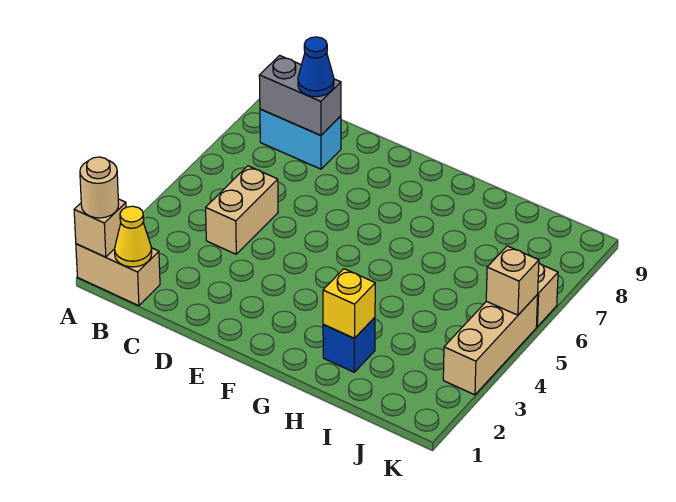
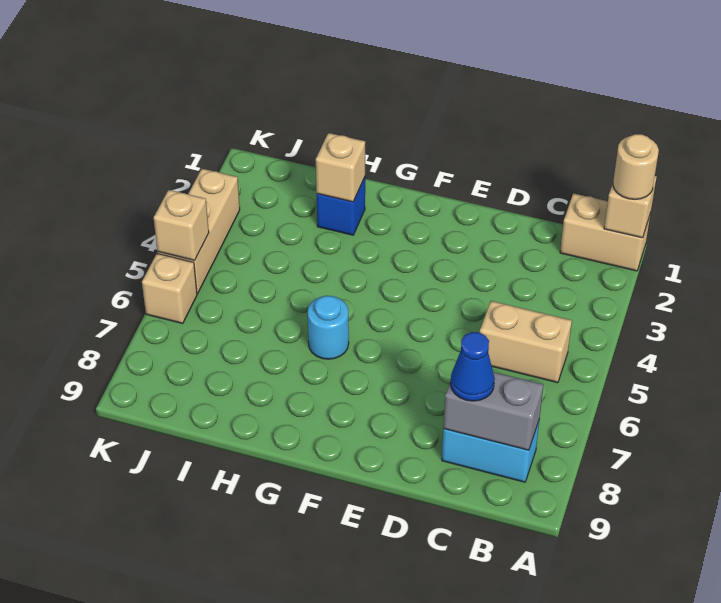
yellow 1x1 cone [114,206,152,267] -> none
tan 1x2 brick [206,166,278,254] -> tan 1x2 brick turned to [480,301,572,383]
none -> cyan 1x1 round brick [308,296,349,359]
yellow 1x1 brick [323,269,375,338] -> tan 1x1 brick [316,133,365,202]

